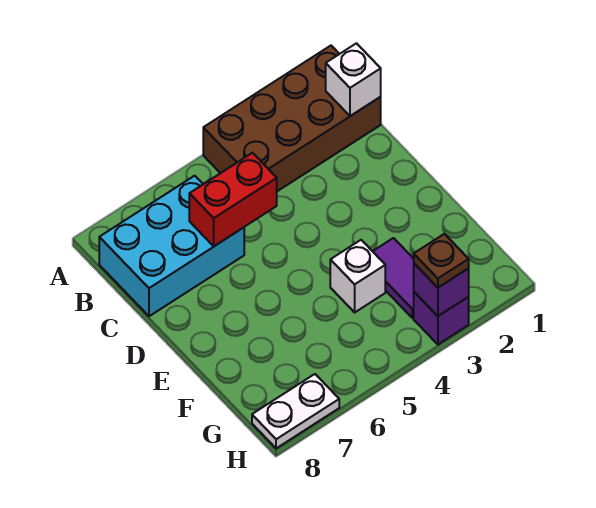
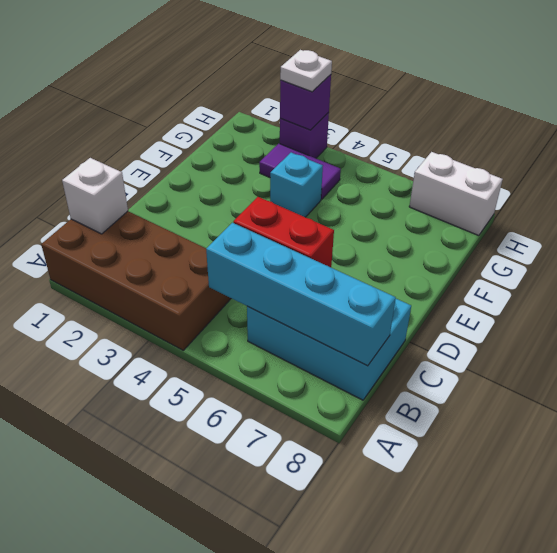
none -> cyan 1x4 brick [206,223,396,366]
purple 1x2 tile [373,238,414,318] -> purple 1x2 tile turned to [259,143,341,199]
white 1x1 brick [330,240,385,312] -> cyan 1x1 brick [270,153,323,217]
brown 1x1 plate [414,234,469,288] -> white 1x1 plate [280,50,332,92]
white 1x2 plate [252,374,339,448] -> white 1x2 brick [409,152,503,236]

